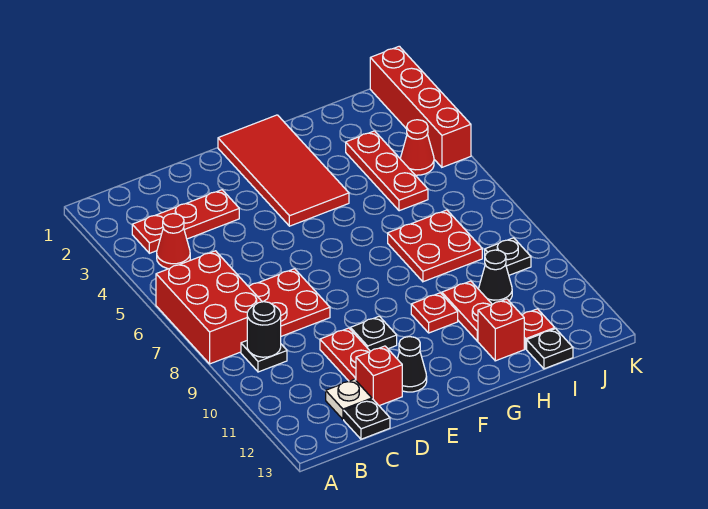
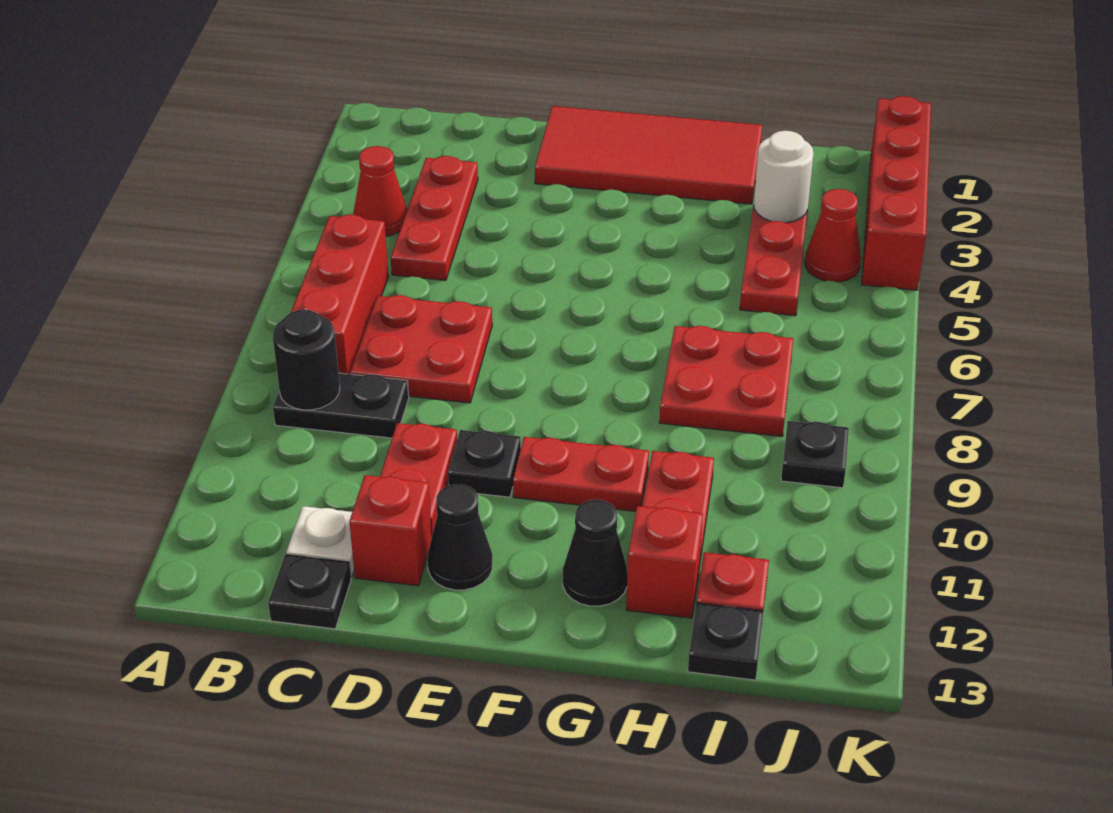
red 2x3 brick [156,251,262,364] -> red 1x3 brick [291,215,388,374]
red 1x3 plate [132,190,239,253] -> red 1x3 plate turned to [391,156,478,280]
black 1x1 plate [241,341,287,372] -> black 1x2 plate [273,373,409,438]
red 2x4 tile [218,115,349,226] -> red 2x4 tile turned to [535,106,762,204]
red 1x1 plate [411,293,458,333] -> red 1x2 plate [513,437,649,511]
none -> white 1x1 round brick [754,131,814,223]
black 1x1 cone [479,250,512,304] -> black 1x1 cone moved to [563,500,628,606]

